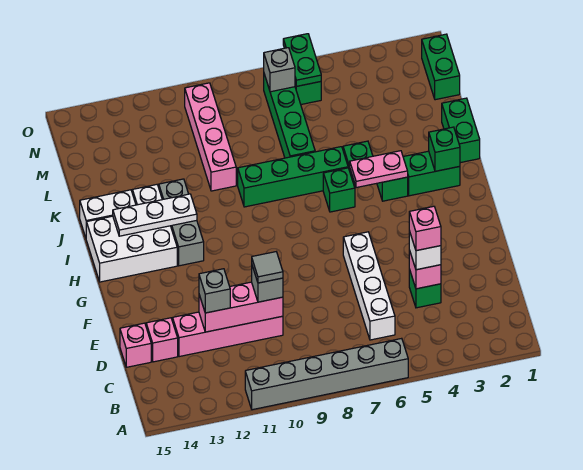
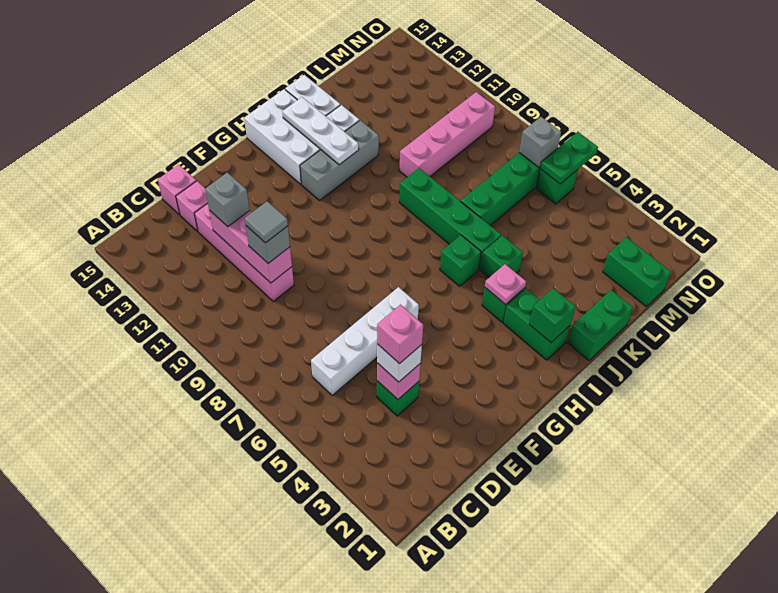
grey 1x6 brick [245,338,408,410] -> none
pink 1x2 plate [349,151,408,188] -> pink 1x1 plate [485,264,526,304]
green 1x2 brick [422,34,460,100] -> green 1x2 brick turned to [603,237,671,307]

